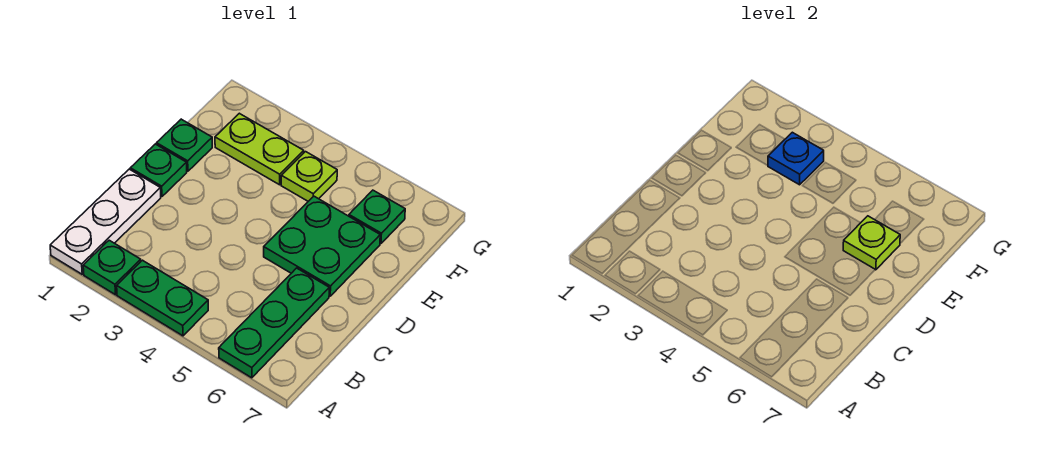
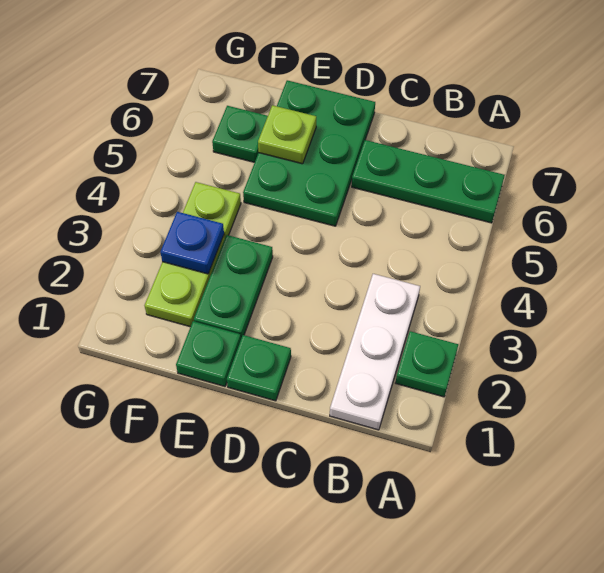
white 1x3 plate [50,169,161,274] -> white 1x3 plate turned to [330,274,420,430]
green 1x2 plate [117,260,208,336] -> green 1x2 plate moved to [194,235,273,338]
green 2x2 plate [264,196,380,296] -> green 2x3 plate [243,80,375,226]

